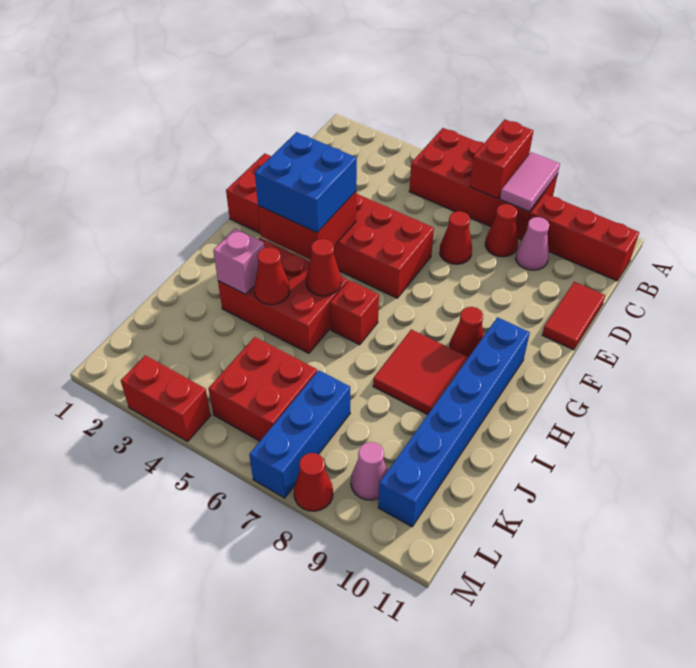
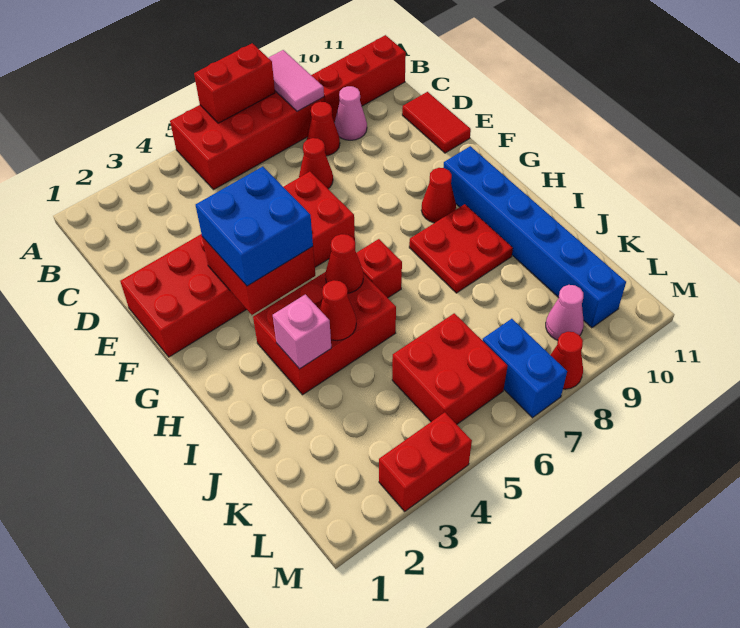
red 1x2 brick [470,119,533,199] -> red 1x2 brick turned to [194,43,275,123]
red 2x2 tile [373,329,469,415] -> red 2x2 plate [409,204,513,293]
blue 1x3 brick [249,370,350,498] -> blue 1x2 brick [482,319,567,418]

